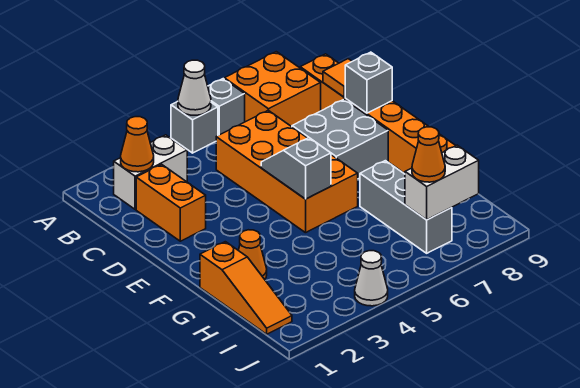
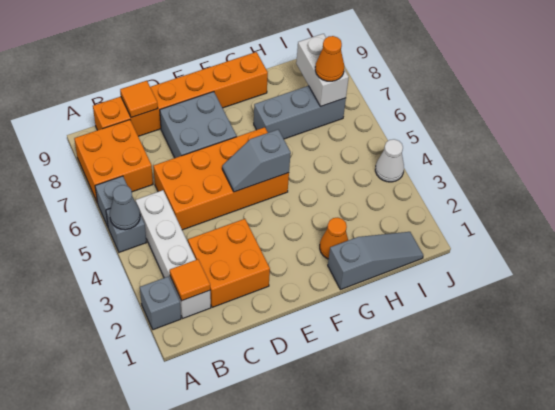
white 1x1 cone [178,60,211,115] -> grey 1x1 cone [110,185,140,230]
white 1x2 brick [114,135,187,209] -> white 1x4 brick [136,190,211,318]
orange 1x1 cone [121,117,154,172] -> orange 1x1 tile [170,259,210,301]
orange 1x2 brick [136,164,206,241] -> orange 2x2 brick [188,219,270,307]
grey 1x1 brick [345,52,392,113] -> grey 1x1 brick moved to [140,277,181,330]
orange 1x3 slope [200,242,292,334] -> grey 1x3 slope [328,232,423,290]

